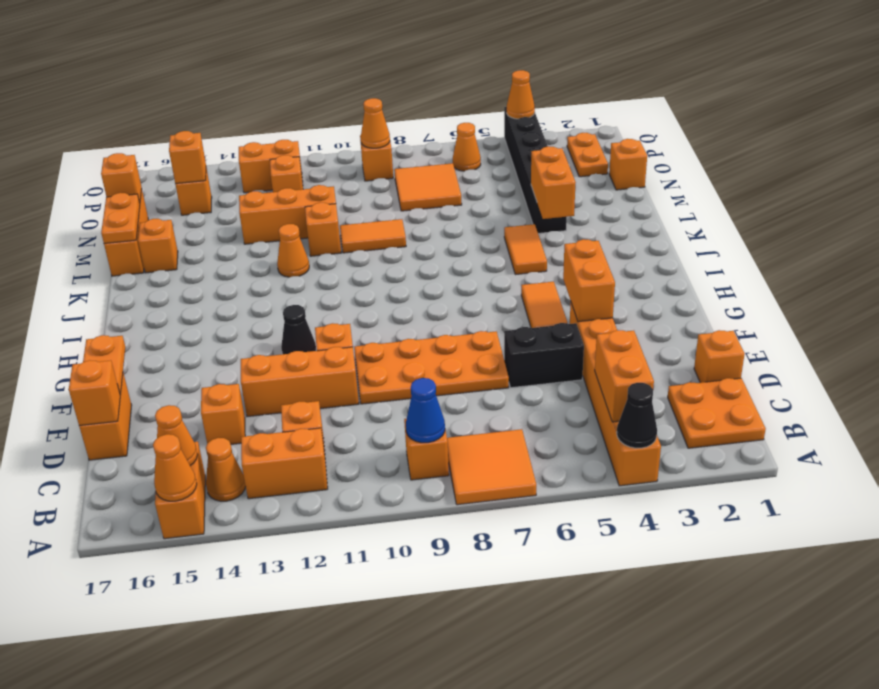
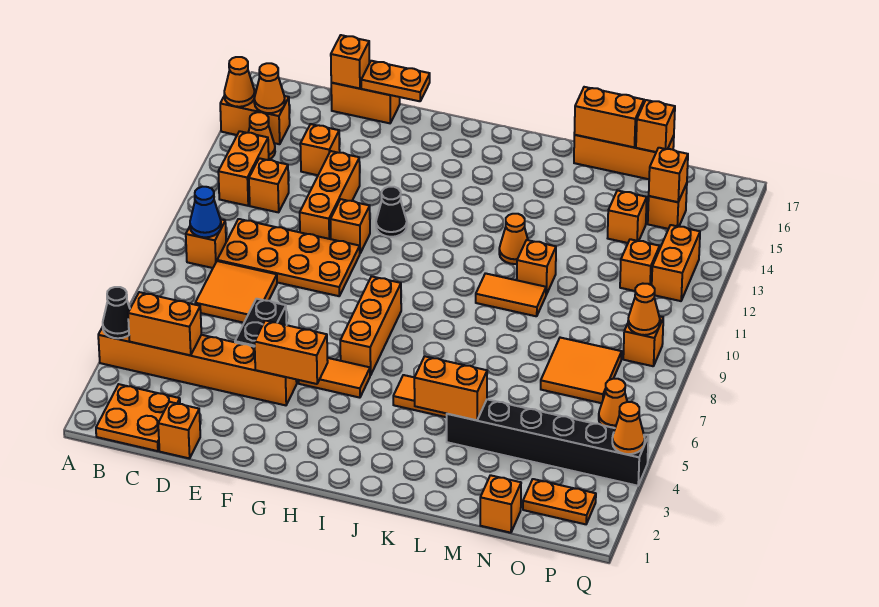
orange 2x2 tile [447,429,536,505] -> orange 2x2 tile moved to [195,261,277,323]
orange 2x4 plate [354,331,509,404] -> orange 2x4 plate turned to [217,219,360,296]
orange 1x2 tile [340,219,406,253] -> orange 1x2 tile turned to [476,273,546,316]
orange 1x1 brick [138,219,178,273] -> orange 1x1 brick moved to [608,190,647,243]
orange 1x2 plate [101,193,140,243] -> orange 1x2 brick [574,87,644,147]
orange 1x3 brick [239,185,336,244] -> orange 1x3 brick moved to [340,276,401,375]

